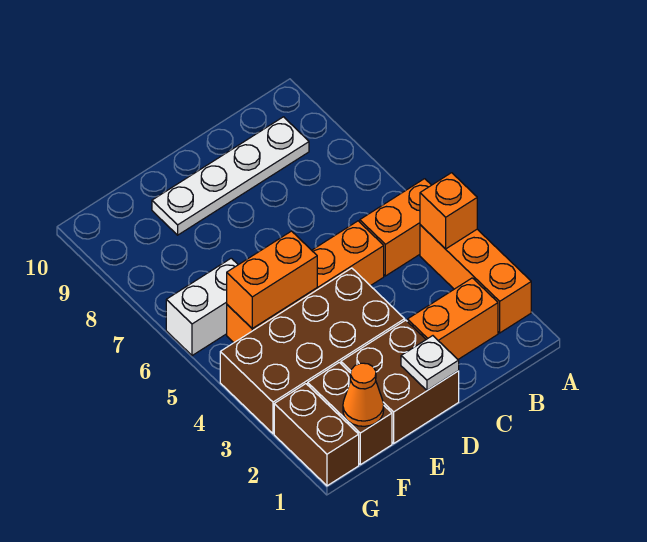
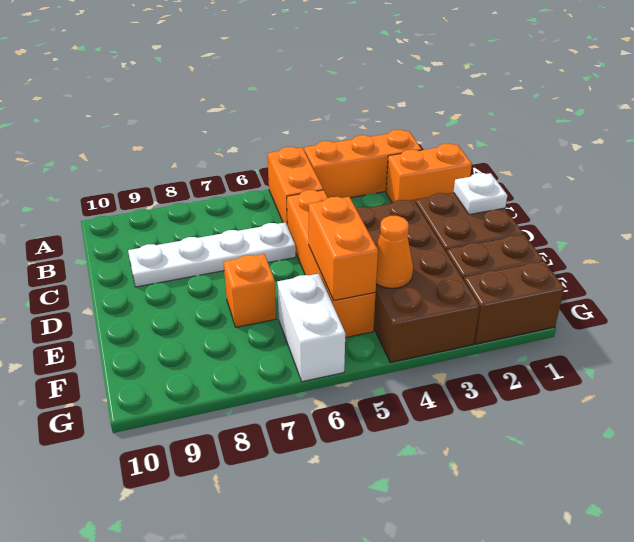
orange 1x1 brick [420,173,477,249] -> orange 1x1 brick moved to [224,254,276,327]
orange 1x2 brick [407,278,498,359] -> orange 1x2 brick turned to [386,144,472,203]
white 1x4 plate [152,117,309,235] -> white 1x4 plate turned to [128,222,296,287]
orange 1x1 cone [343,363,384,426] -> orange 1x1 cone moved to [376,216,413,288]

